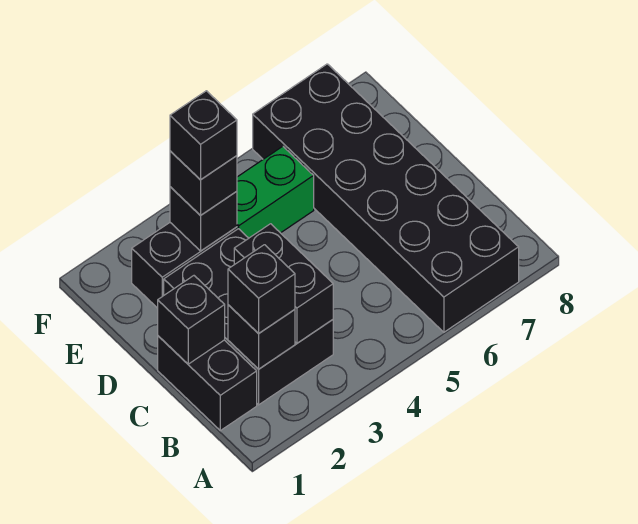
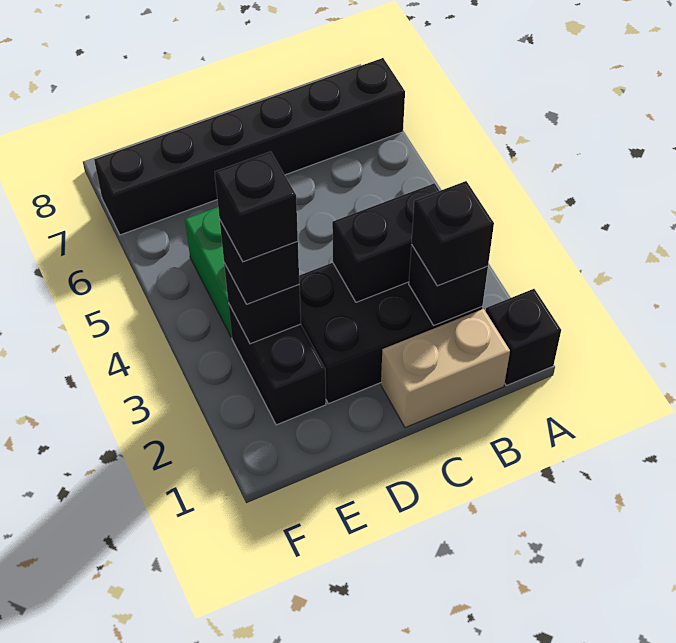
black 2x6 brick [253,64,519,332] -> black 1x6 brick [94,58,405,235]
black 1x2 brick [158,336,257,431] -> tan 1x2 brick [381,309,510,428]
black 1x1 brick [158,276,225,364] -> black 1x1 brick moved to [486,289,561,386]

